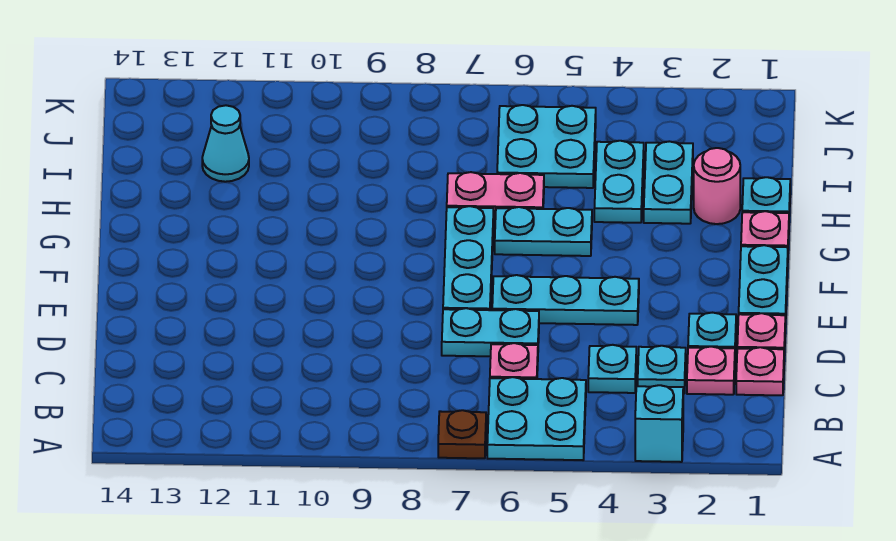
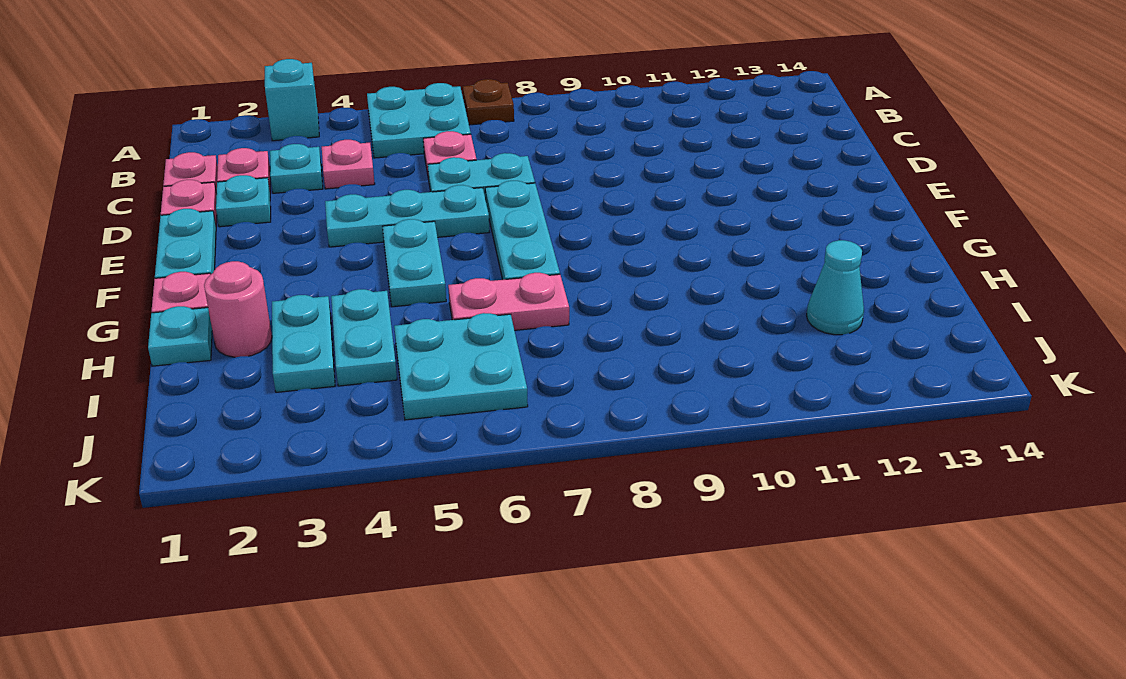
cyan 1x1 plate [588,345,636,393] -> pink 1x1 plate [322,140,375,189]
cyan 1x2 plate [495,207,592,256] -> cyan 1x2 plate turned to [383,219,446,307]

